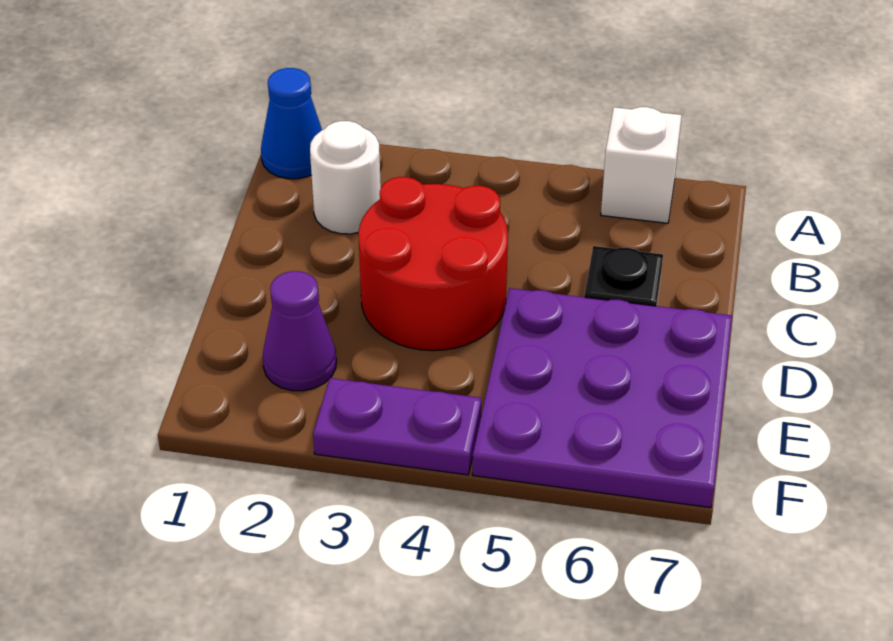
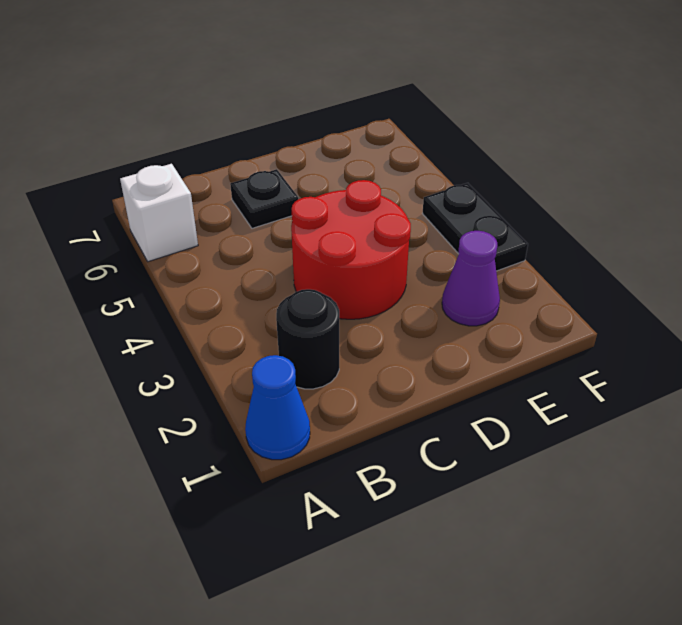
white 1x1 round brick [310,121,381,234] -> black 1x1 round brick [276,289,339,389]
purple 3x3 plate [472,288,732,508] -> none
purple 1x2 plate [313,378,481,475] -> black 1x2 plate [423,183,528,271]

